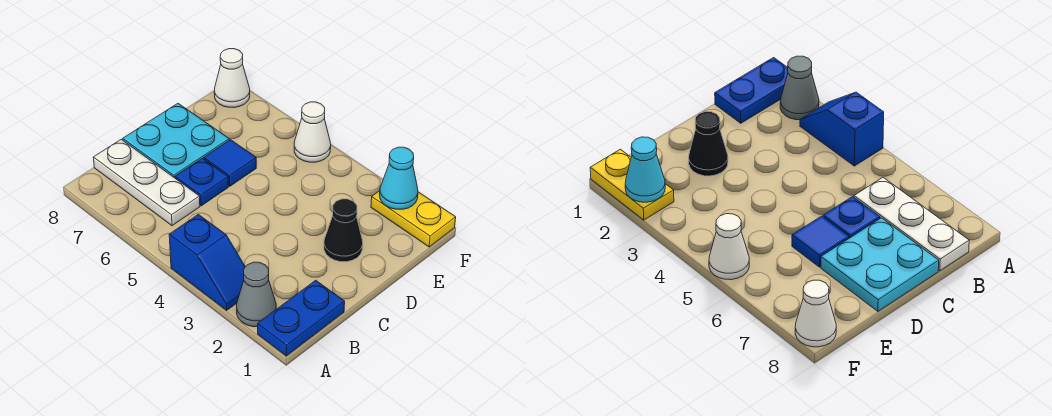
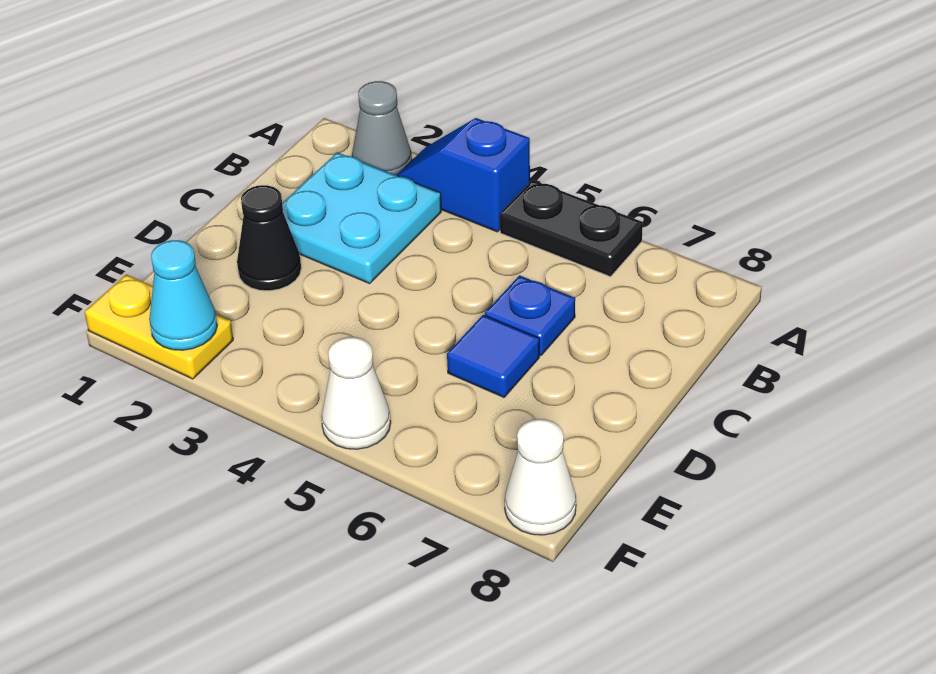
blue 1x2 plate [258,280,345,356] -> none
none -> black 1x2 plate [500,180,643,277]
white 1x3 plate [93,139,200,226] -> none
cyan 2x2 plate [123,103,229,178] -> cyan 2x2 plate moved to [282,152,441,284]

